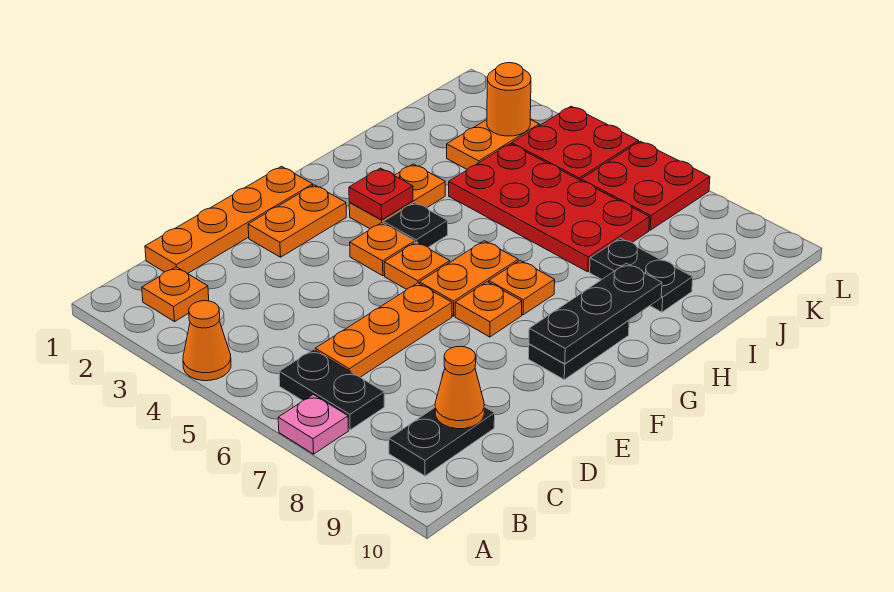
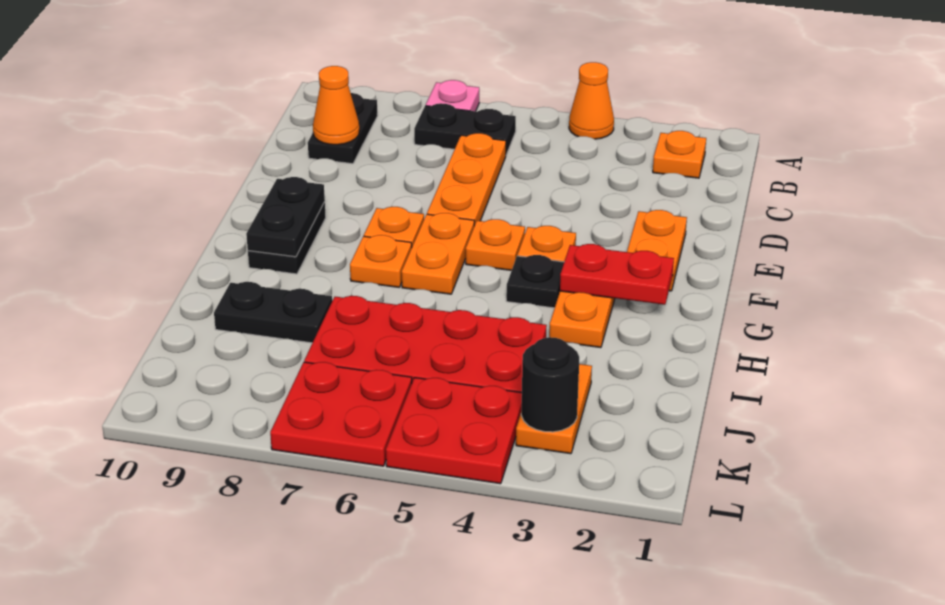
orange 1x4 plate [145,167,313,274] -> none
black 1x3 plate [529,263,662,364] -> black 1x2 plate [246,177,325,257]
red 1x1 plate [349,168,413,220] -> red 1x2 plate [560,244,674,305]
orange 1x1 round brick [487,63,531,136] -> black 1x1 round brick [521,337,579,432]

